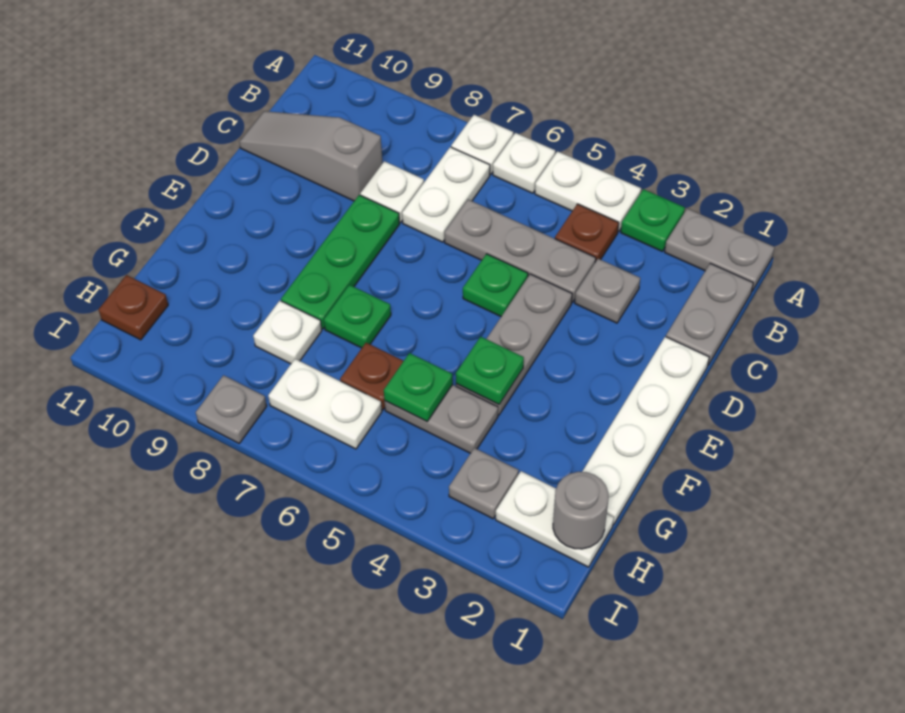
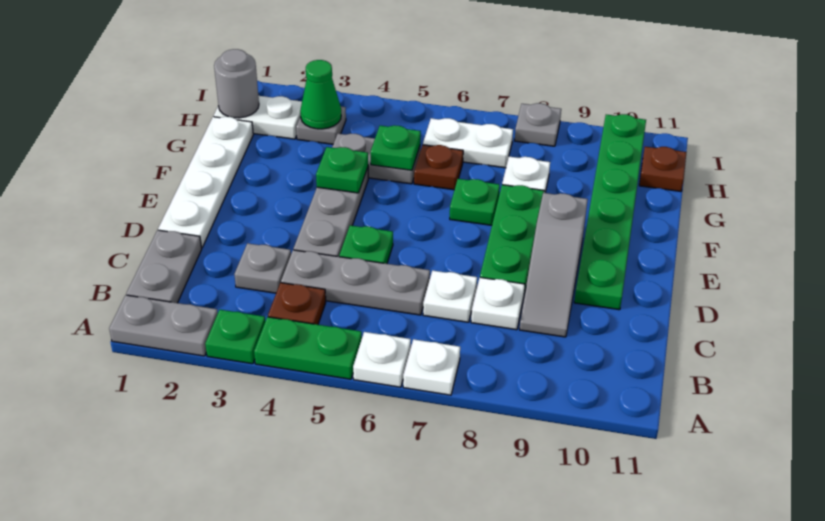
white 1x2 plate [535,151,641,232] -> green 1x2 plate [254,317,362,379]
white 1x2 plate [402,147,490,242] -> white 1x1 plate [423,270,477,322]
grey 1x3 slope [239,111,383,201] -> grey 1x3 slope turned to [520,193,588,337]
none -> green 1x6 plate [574,114,646,310]
none -> green 1x1 cone [300,60,341,129]

